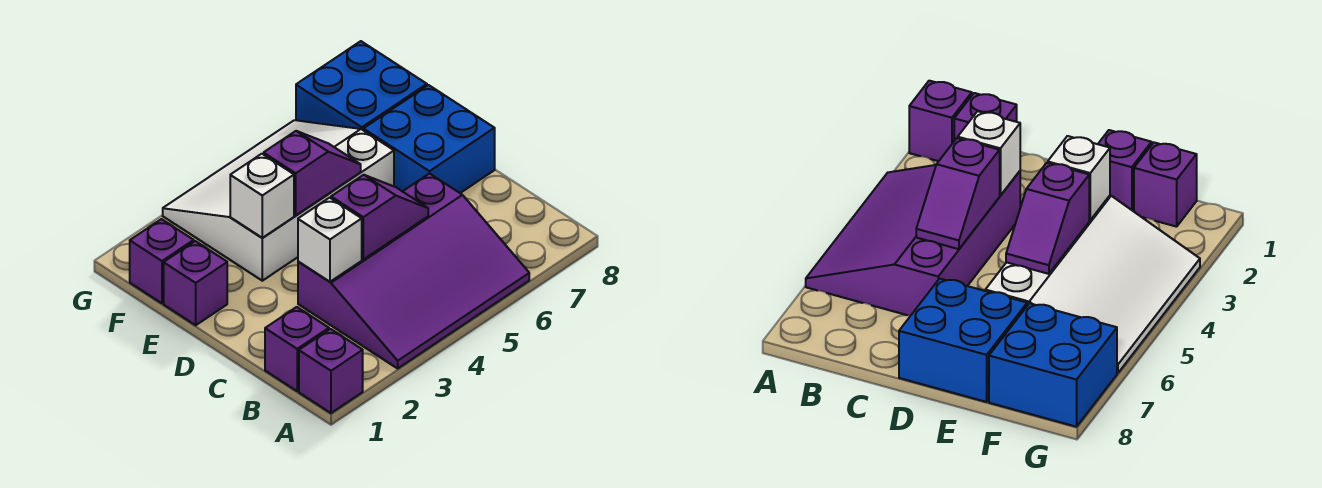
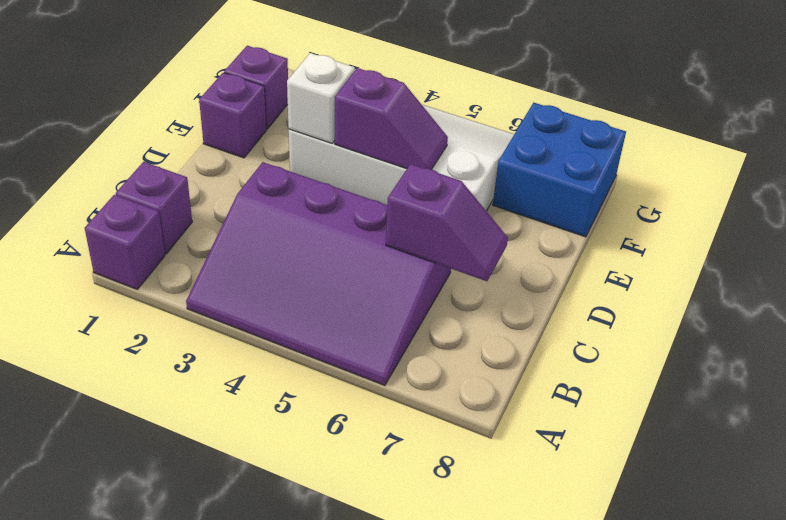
white 1x1 brick [298,198,362,282] -> none
purple 1x2 slope [331,175,428,259] -> purple 1x2 slope moved to [386,164,508,281]
blue 2x2 brick [363,85,495,193] -> none

